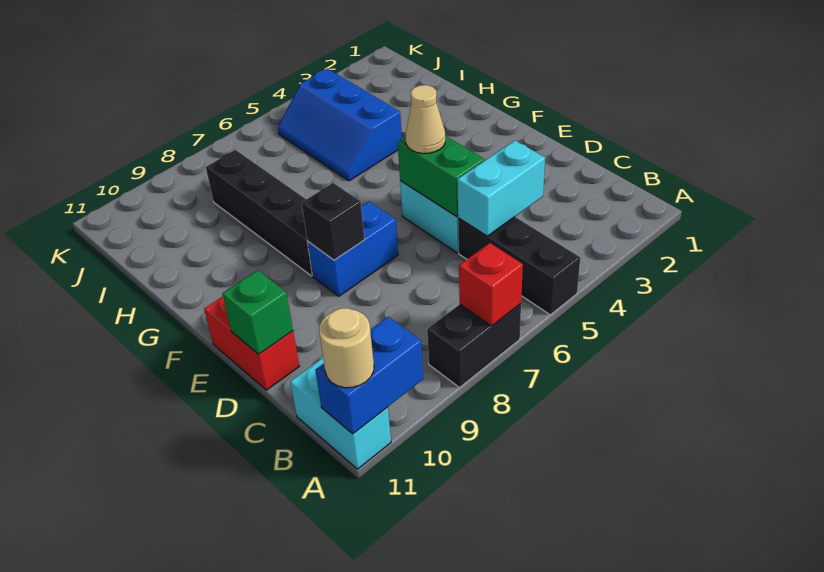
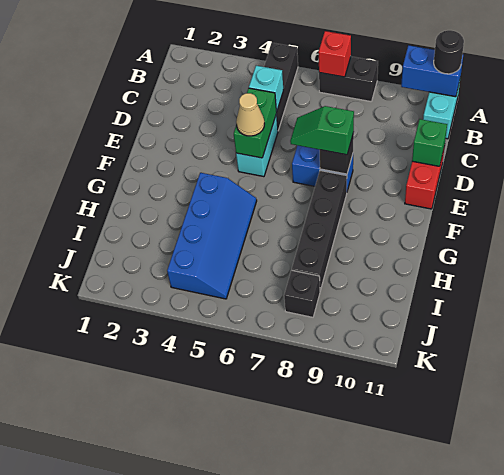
tan 1x1 round brick [319,308,374,388] -> black 1x1 round brick [434,30,464,74]
cyan 1x2 brick [457,141,545,236] -> cyan 1x1 brick [249,66,283,111]
none -> green 1x2 slope [290,106,354,155]
blue 2x3 slope [278,69,402,181] -> blue 2x4 slope [167,173,257,299]
none -> black 1x1 brick [284,270,320,317]

